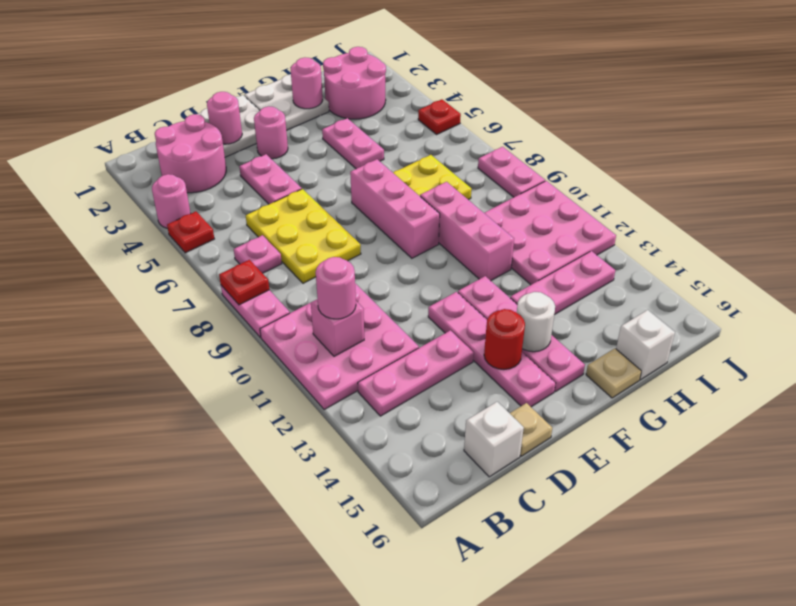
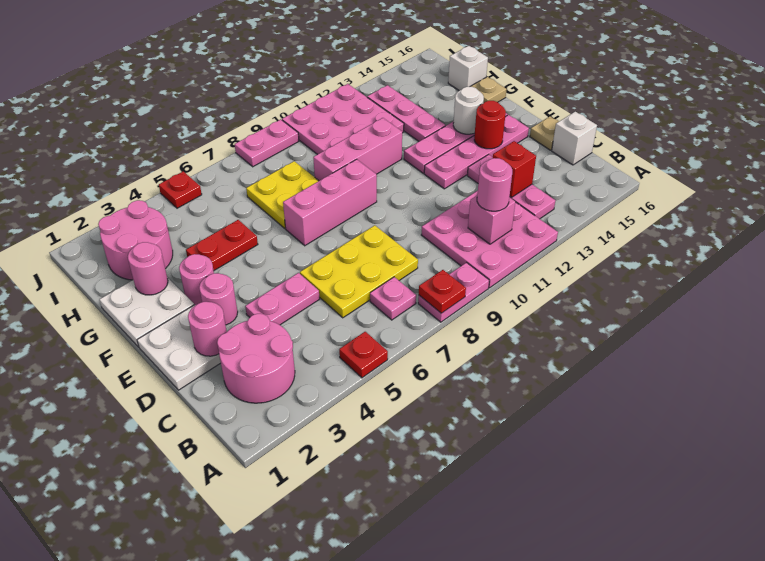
pink 1x1 round brick [152,174,191,229] -> pink 1x1 round brick moved to [179,254,214,305]
none -> red 1x1 brick [493,141,536,197]
pink 1x2 plate [322,118,384,169] -> red 1x2 plate [186,220,258,270]

